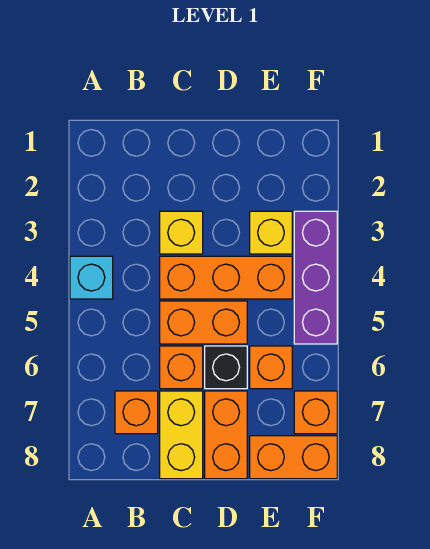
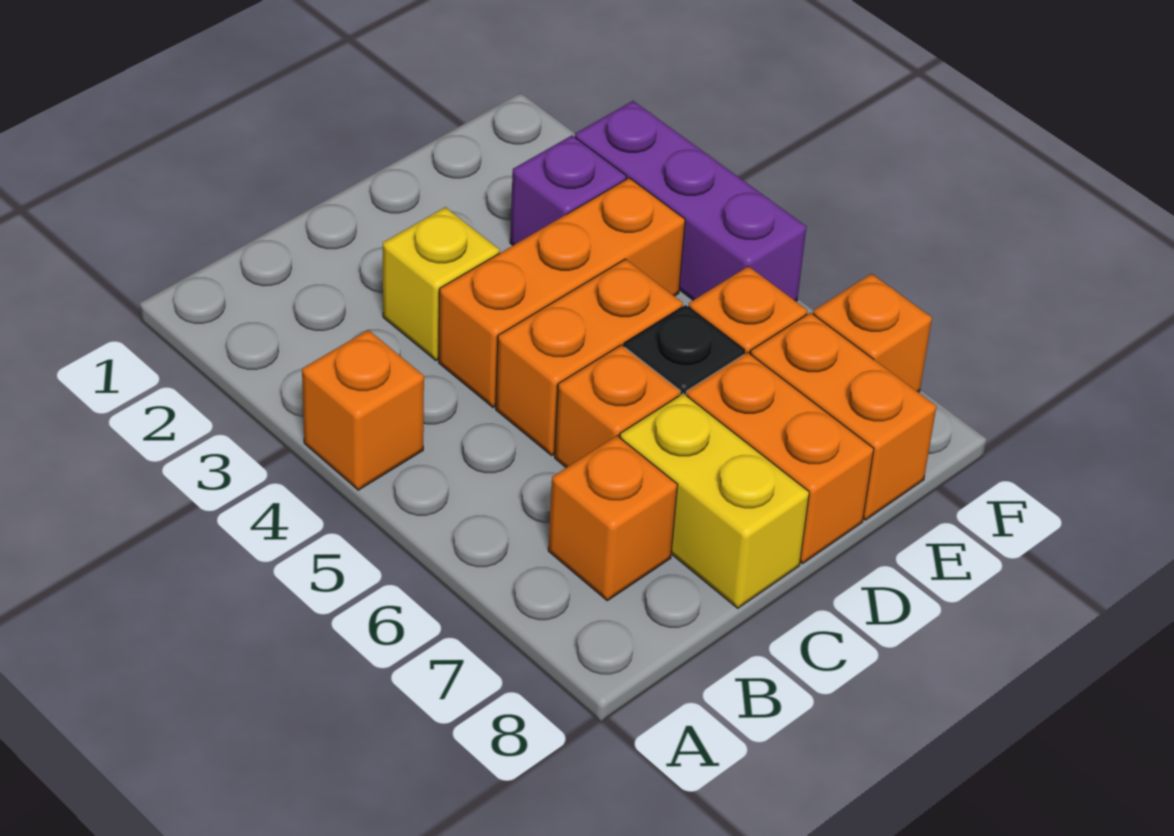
cyan 1x1 brick [70,256,113,299] -> orange 1x1 brick [302,330,424,490]
yellow 1x1 brick [250,211,292,254] -> purple 1x1 brick [510,135,627,245]
orange 1x2 brick [250,436,337,479] -> orange 1x2 brick turned to [750,313,936,520]

